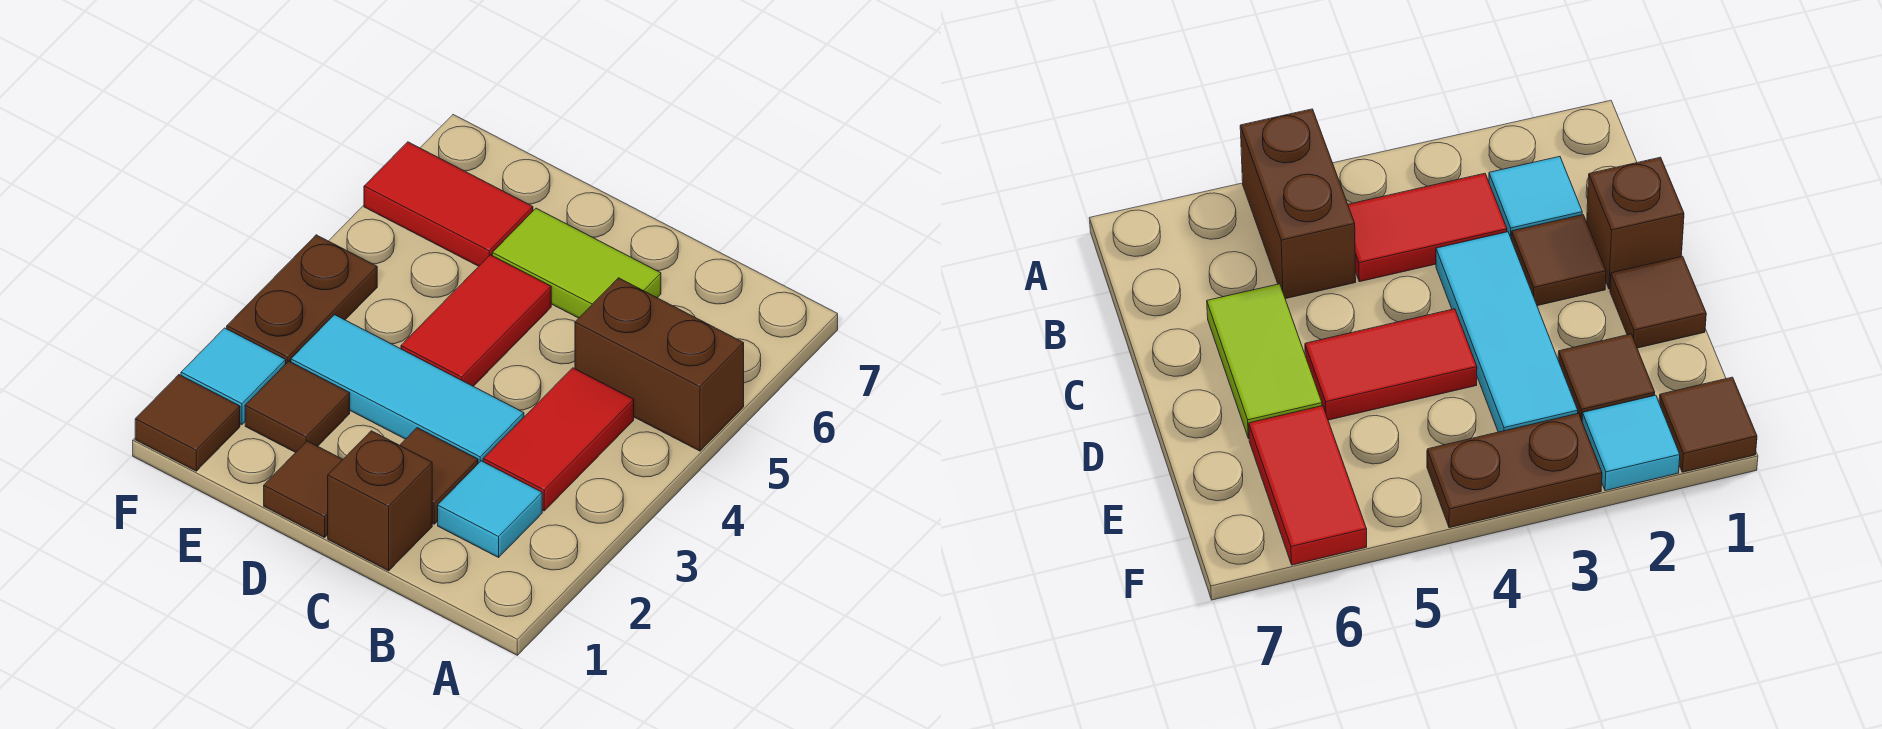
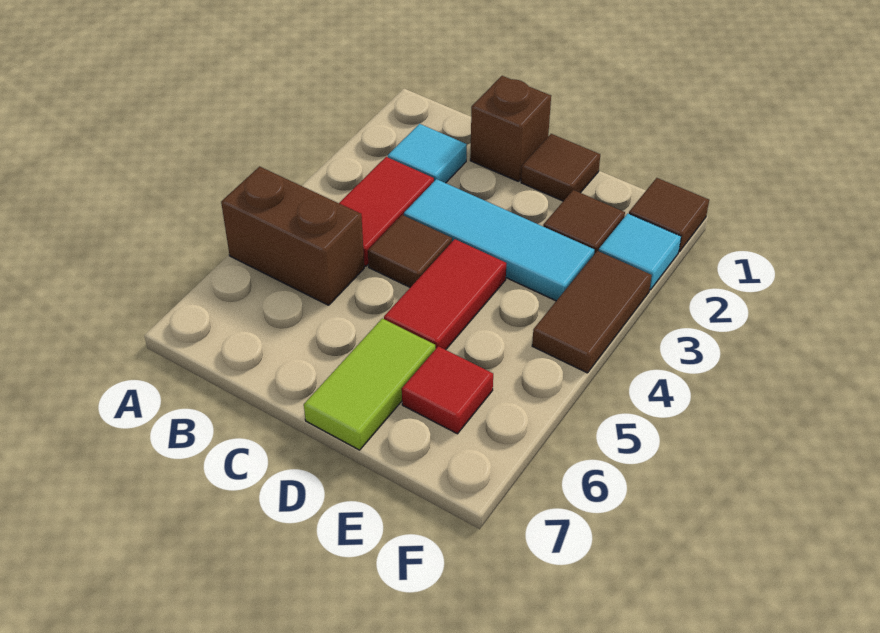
brown 1x1 tile [400,428,478,524] -> brown 1x1 tile moved to [368,215,452,287]
lime 1x2 tile [492,208,661,318] -> lime 1x2 tile turned to [304,319,436,450]
red 1x2 tile [364,142,533,266] -> red 1x1 tile [402,346,493,434]
brown 1x2 plate [227,235,377,363] -> brown 1x2 tile [532,251,652,373]

